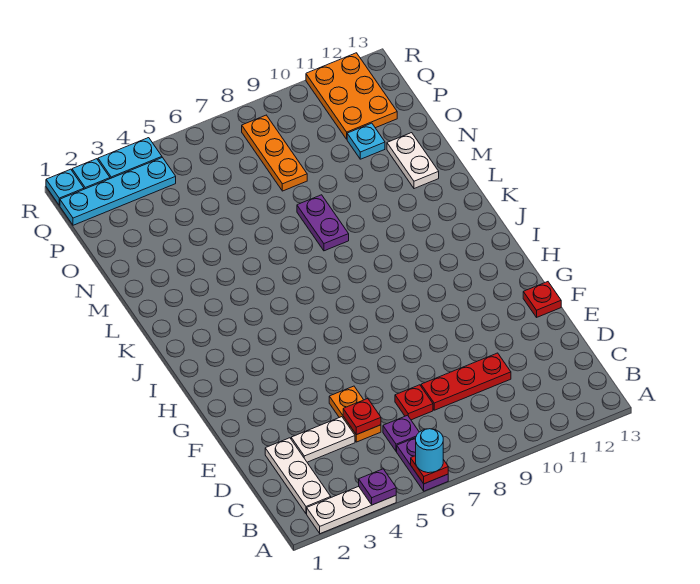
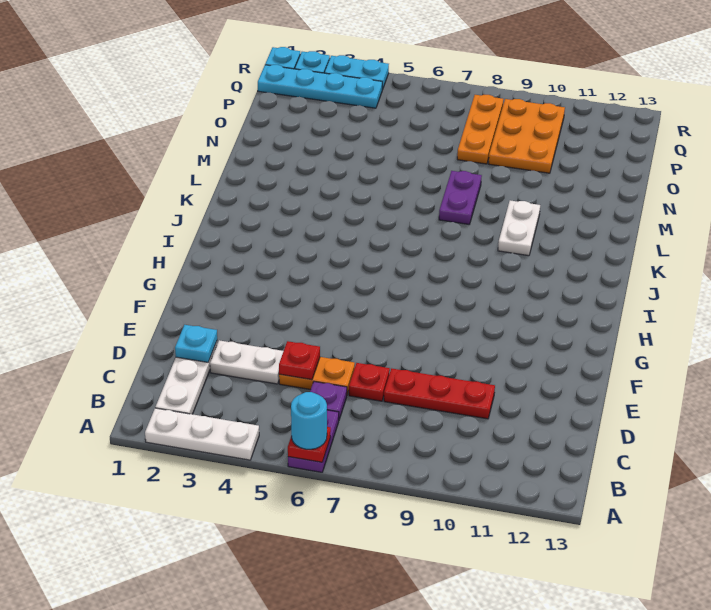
purple 1x1 plate [359,469,396,505] -> none
orange 1x2 plate [329,386,381,442] -> orange 1x2 plate turned to [279,357,355,394]
red 1x1 plate [523,282,561,317] -> none
white 1x2 plate [387,133,439,189] -> white 1x2 plate moved to [498,200,540,256]
cyan 1x1 plate [347,123,385,159] -> cyan 1x1 plate moved to [175,325,217,362]
orange 2x3 plate [306,53,397,139] -> orange 2x3 plate moved to [489,99,565,173]

